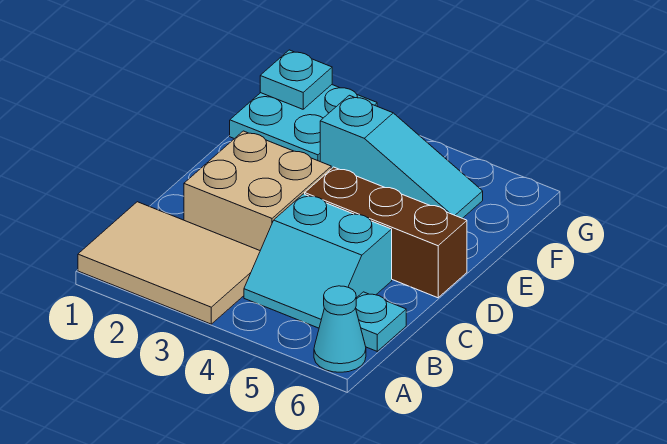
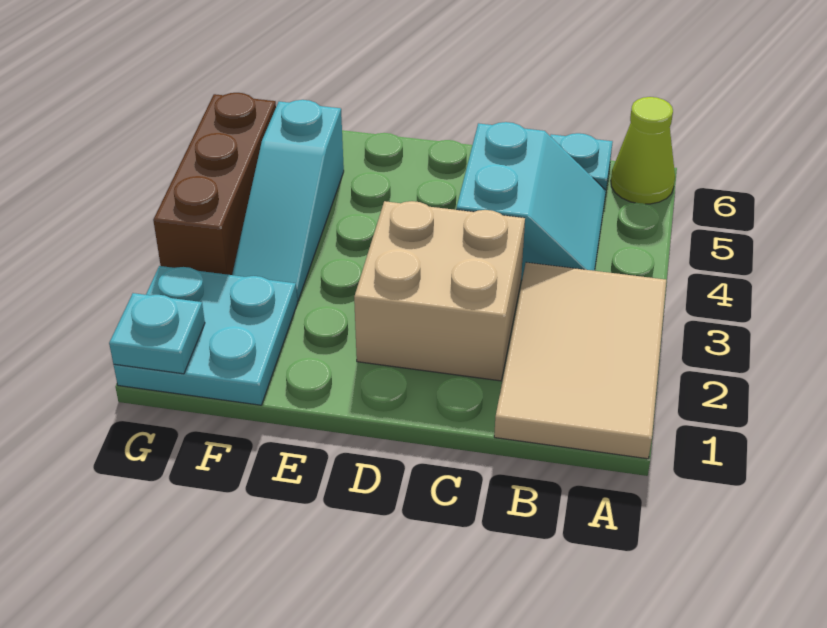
cyan 1x1 cone [314,286,366,372] -> lime 1x1 cone [611,97,675,204]
brown 1x3 brick [305,167,467,298] -> brown 1x3 brick moved to [153,93,276,275]
cyan 1x3 slope [320,95,483,218] -> cyan 1x3 slope turned to [232,100,344,301]

